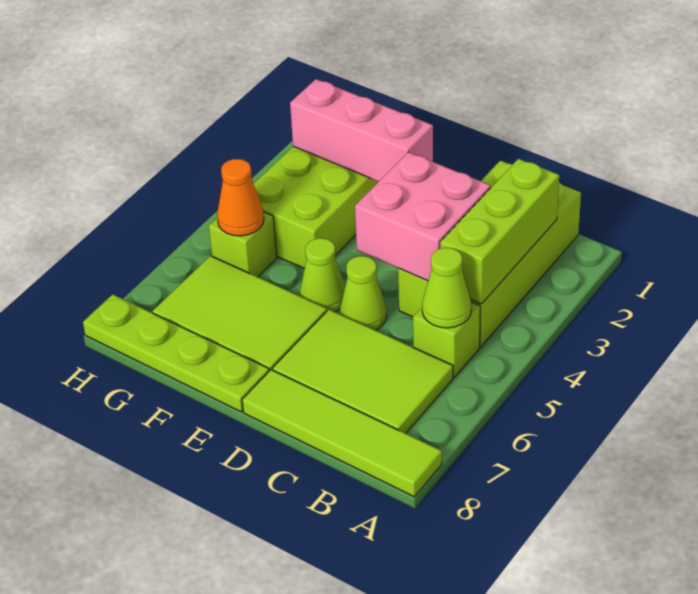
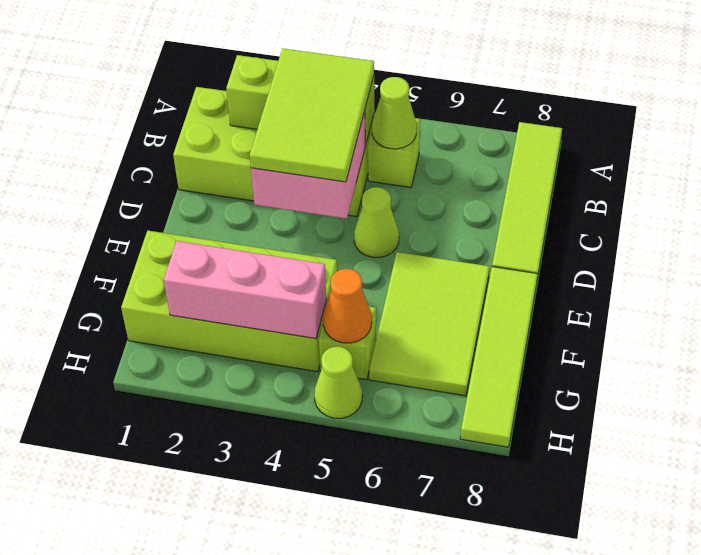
lime 2x3 tile [272,310,453,433] -> lime 2x3 tile moved to [250,48,374,182]
pink 1x3 brick [290,79,433,182] -> pink 1x3 brick turned to [164,241,326,339]
lime 1x1 cone [300,238,345,312] -> lime 1x1 cone moved to [314,347,362,418]
lime 1x4 plate [83,294,269,412] -> lime 1x4 tile [460,267,538,447]

